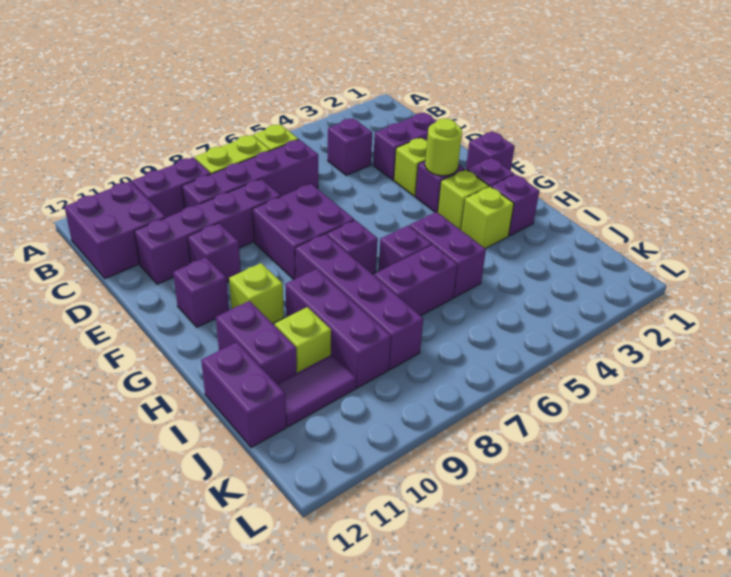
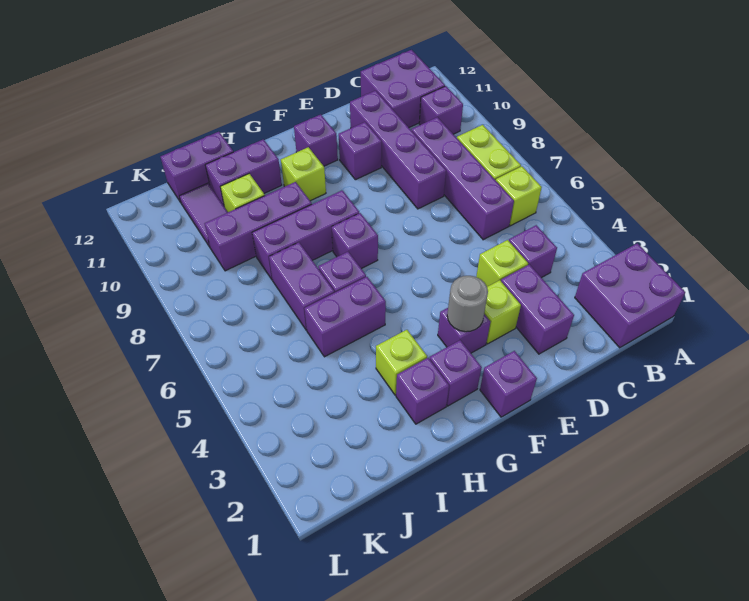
purple 1x2 brick [132,157,211,218] -> purple 1x1 brick [419,86,463,134]
purple 2x2 brick [252,184,354,280] -> purple 2x2 brick moved to [575,243,685,348]
lime 1x1 round brick [425,118,462,176] -> grey 1x1 round brick [447,276,488,332]
lime 1x1 brick [438,170,489,230] -> lime 1x1 brick moved to [476,240,528,287]
purple 1x4 brick [295,234,423,370] -> purple 1x3 brick [252,190,359,280]

